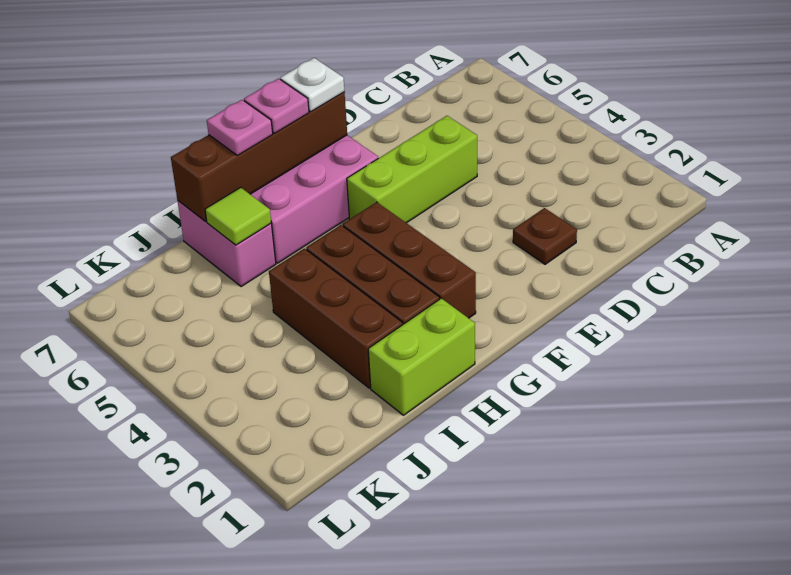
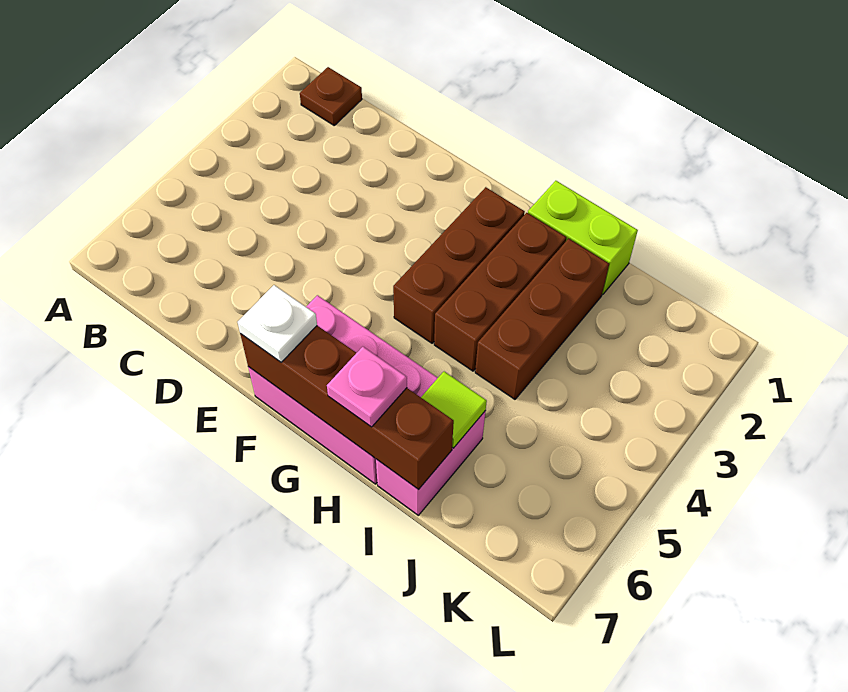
brown 1x1 plate [513,208,577,264] -> brown 1x1 plate moved to [300,67,362,125]
lime 1x3 brick [347,116,477,223] -> none
pink 1x1 plate [244,79,309,133] -> none

